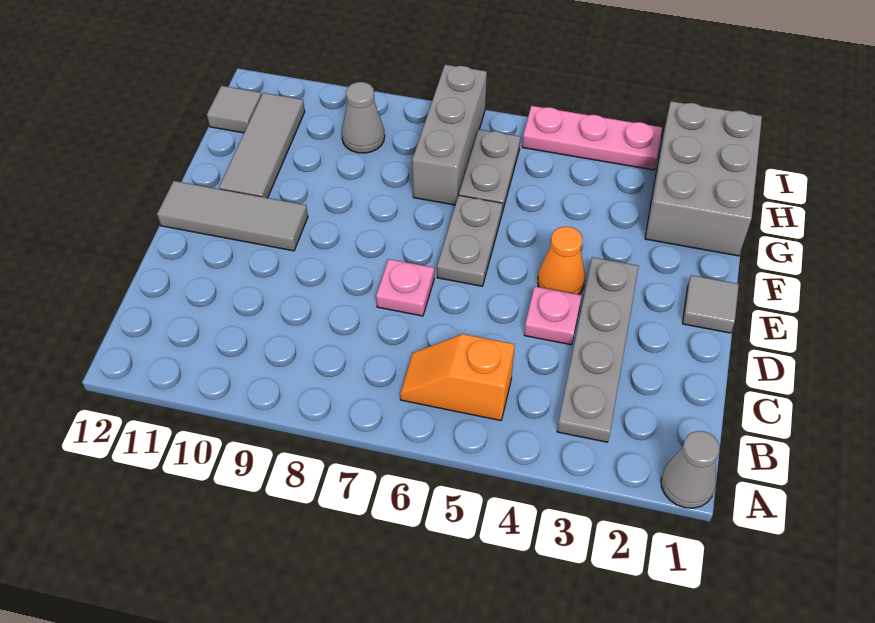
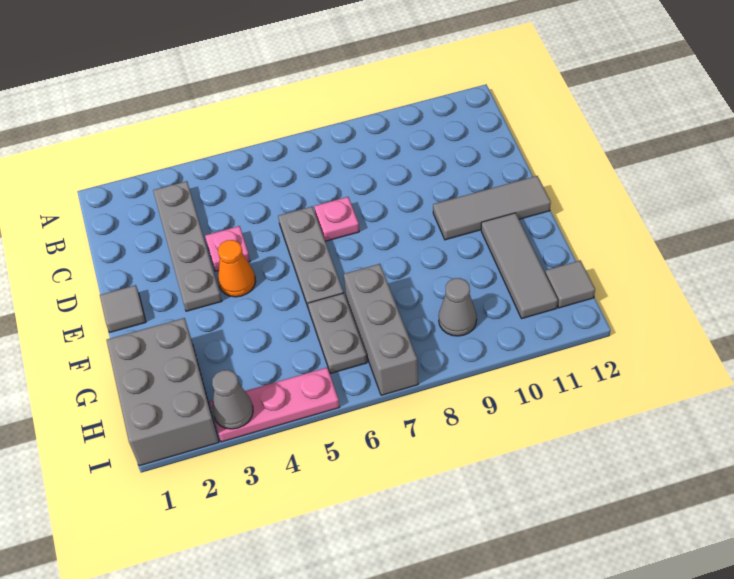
grey 1x1 cone [661,431,720,508] -> grey 1x1 cone moved to [212,370,253,429]
orange 1x2 slope [400,334,515,421] -> none
grey 1x2 plate [437,196,503,286] -> grey 1x3 plate [278,207,344,309]

